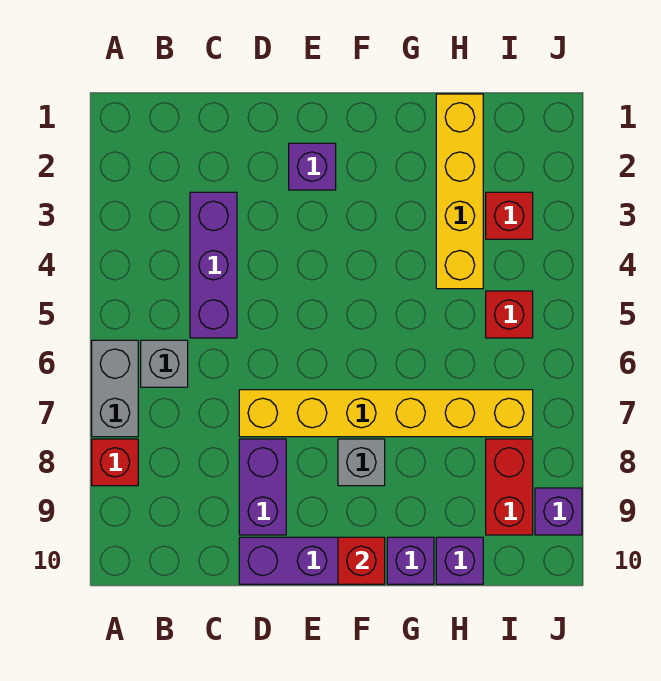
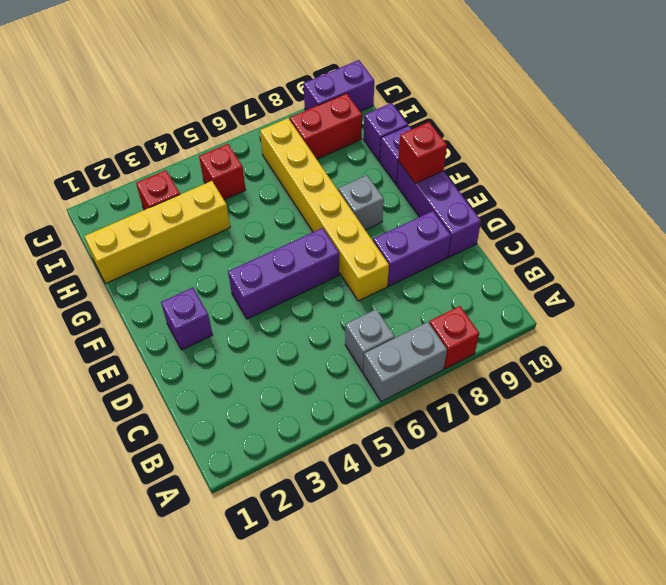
purple 1x3 brick [190,192,237,338] -> purple 1x3 brick moved to [228,228,339,319]
purple 1x1 brick [535,488,582,535] -> purple 1x2 brick [304,60,374,111]

